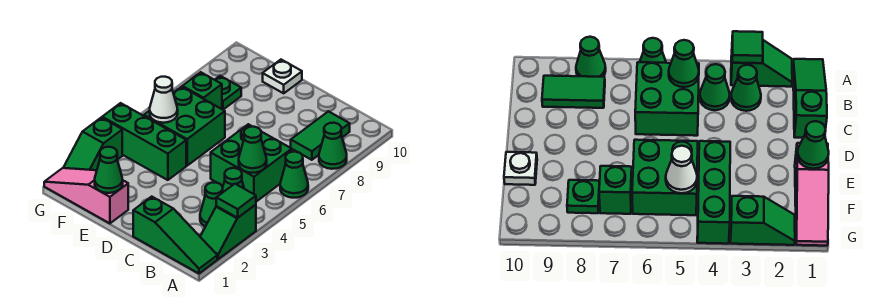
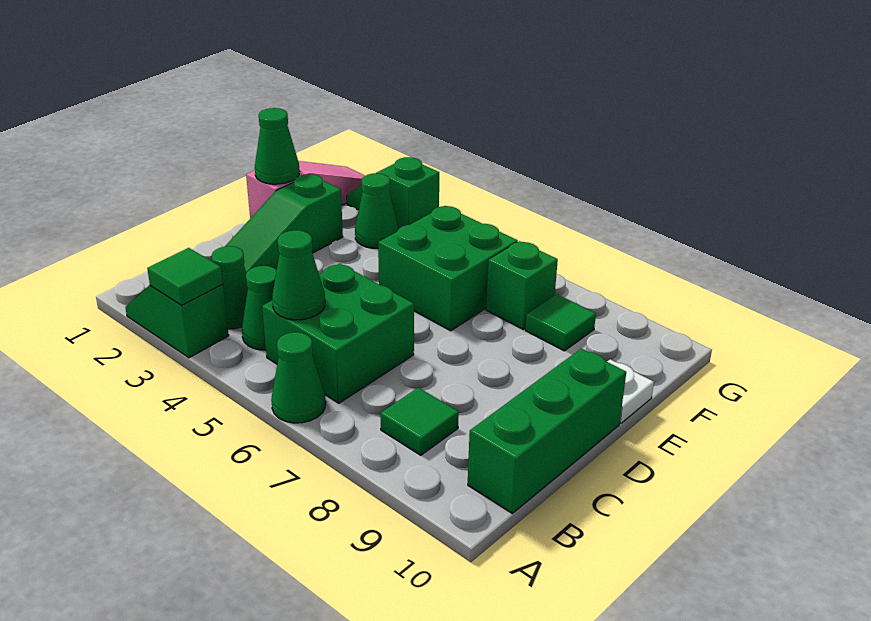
green 1x3 slope [133,197,217,273] -> green 1x3 slope moved to [226,174,343,273]
green 1x1 cone [319,123,347,169] -> green 1x1 cone moved to [355,173,399,248]
green 1x2 tile [291,111,350,160] -> green 1x1 tile [380,388,459,455]
green 1x3 brick [102,103,186,180] -> green 1x3 brick moved to [468,349,626,513]
white 1x1 cone [150,77,178,123] -> none
green 1x1 plate [215,76,241,110] -> green 1x1 tile [525,294,596,351]

